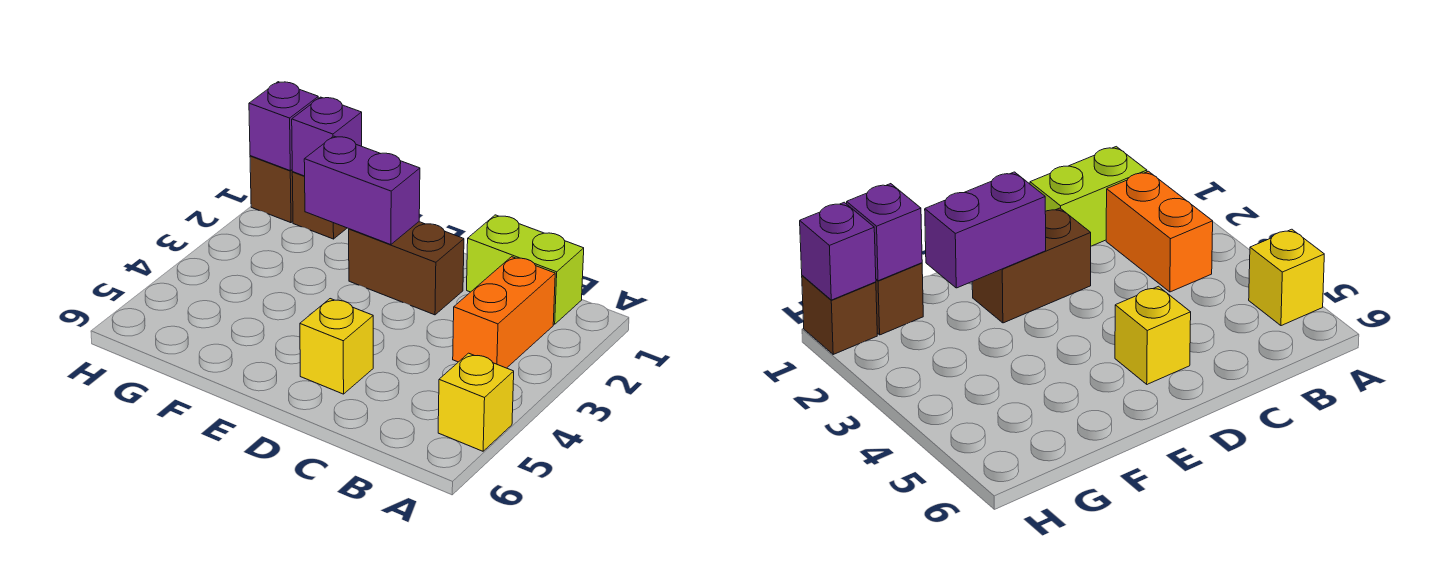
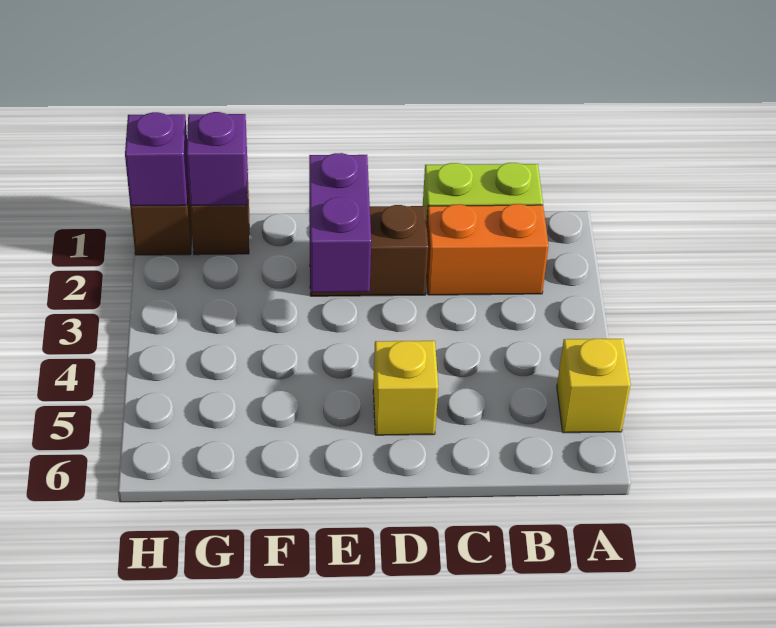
orange 1x2 brick [453,257,555,368] -> orange 1x2 brick turned to [427,204,549,295]
purple 1x2 brick [304,136,420,245] -> purple 1x2 brick turned to [309,153,371,292]

